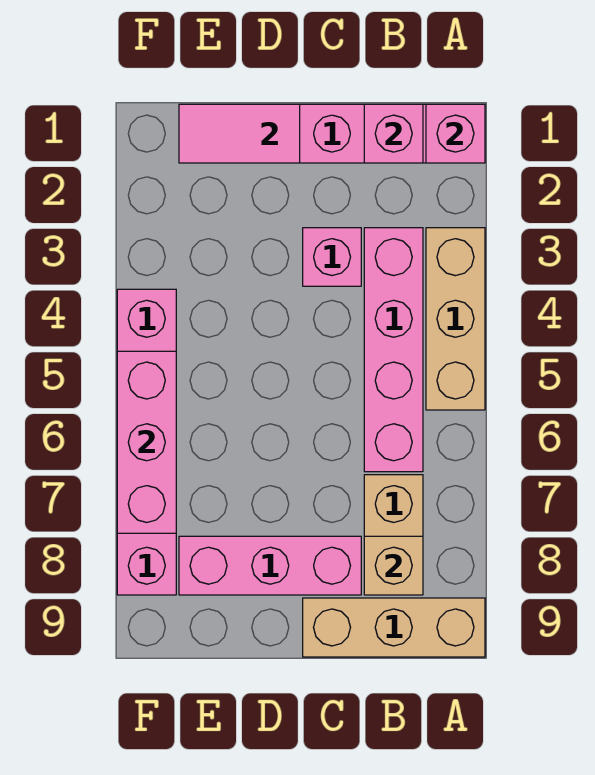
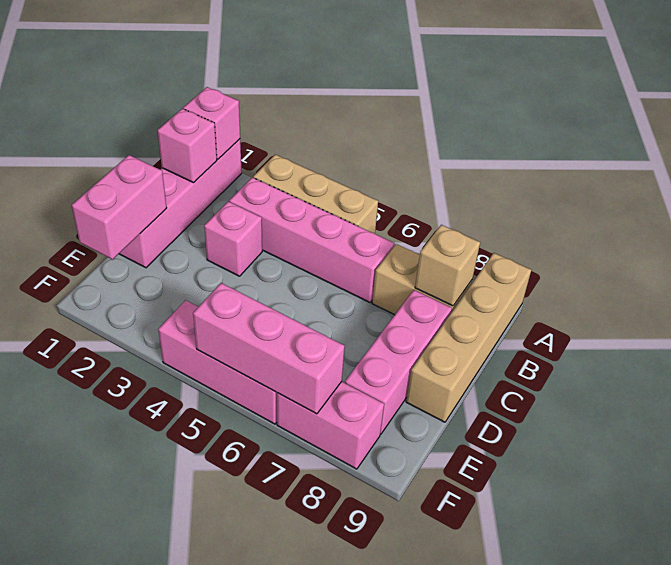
tan 1x3 brick [303,598,485,657] -> tan 1x4 brick [406,253,531,422]
pink 1x2 tile [179,104,300,163] -> pink 1x2 brick [72,155,167,259]

